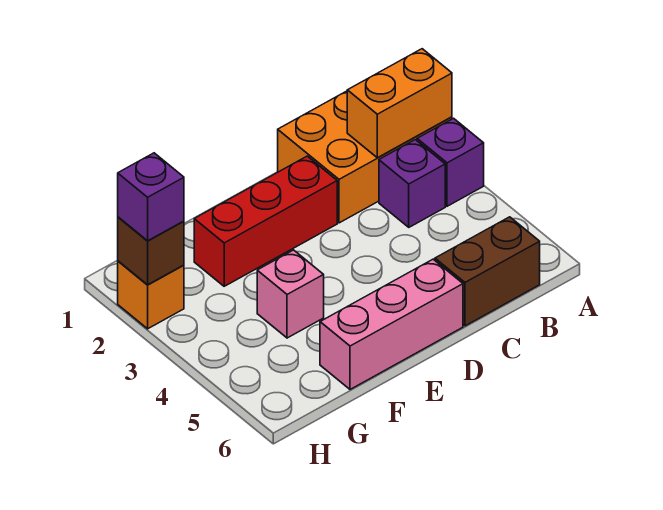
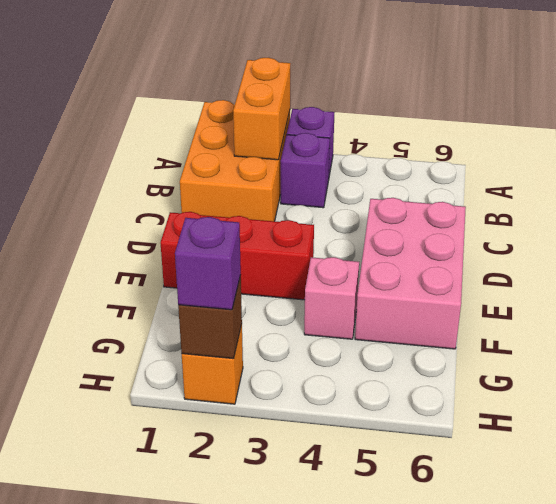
brown 1x2 brick [435,217,540,326] -> none
red 1x3 brick [194,156,337,286] -> red 1x3 brick turned to [160,212,314,300]
pink 1x3 brick [320,259,463,389] -> pink 2x3 brick [355,198,466,349]

